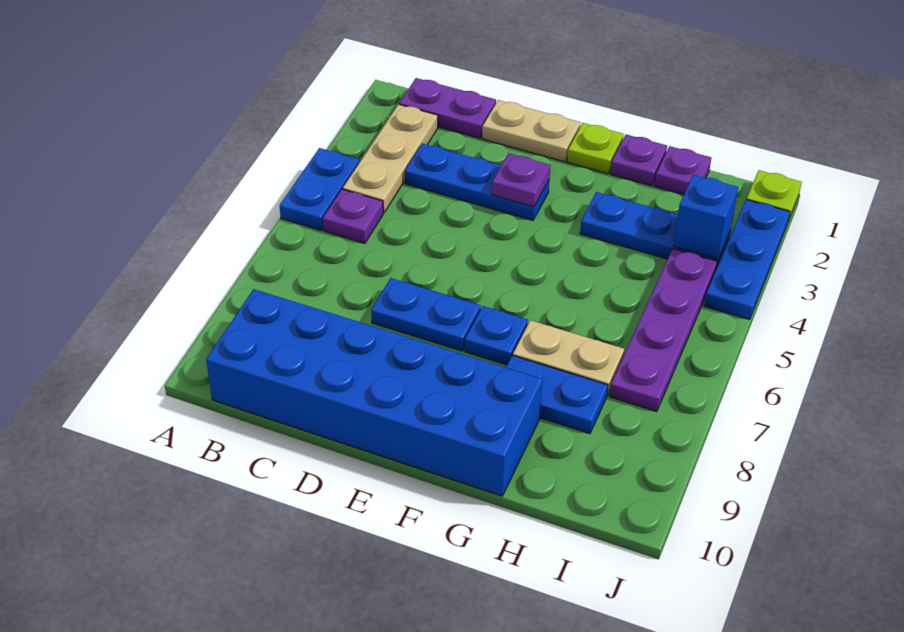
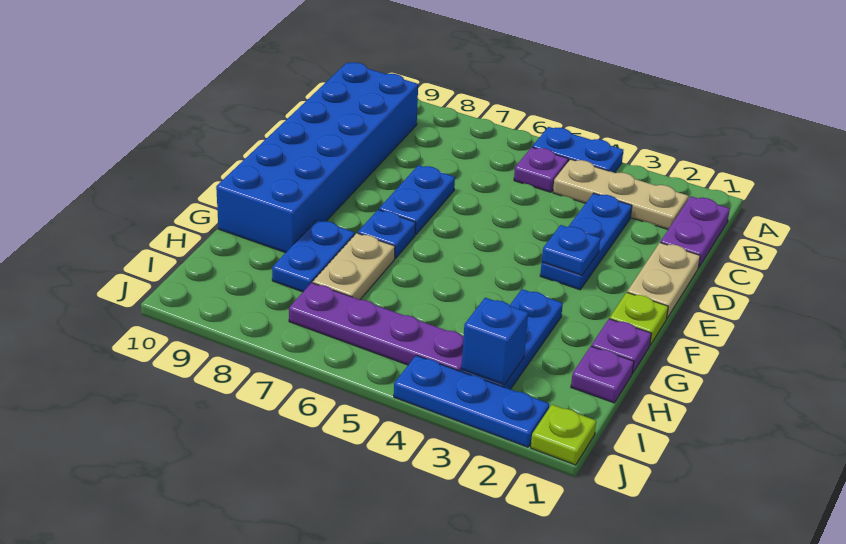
purple 1x1 plate [492,154,550,207] -> blue 1x1 plate [542,225,601,275]

